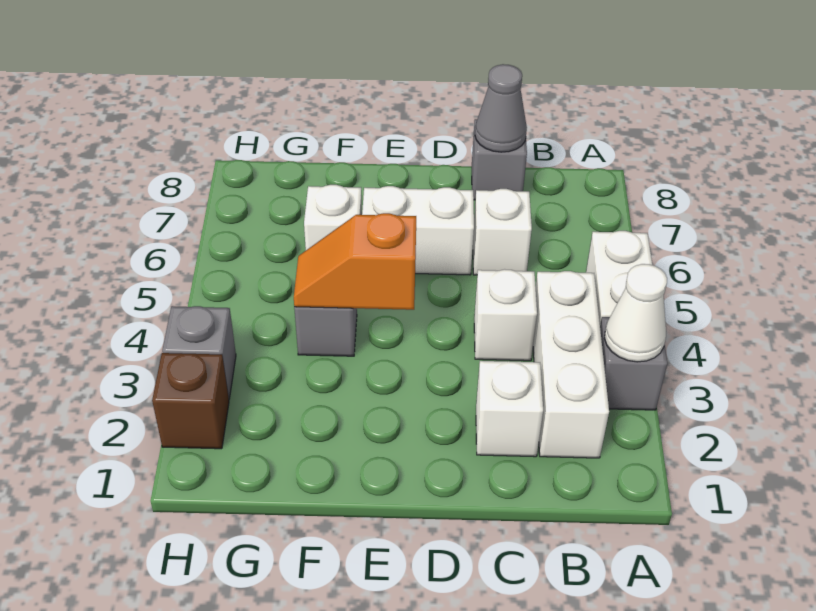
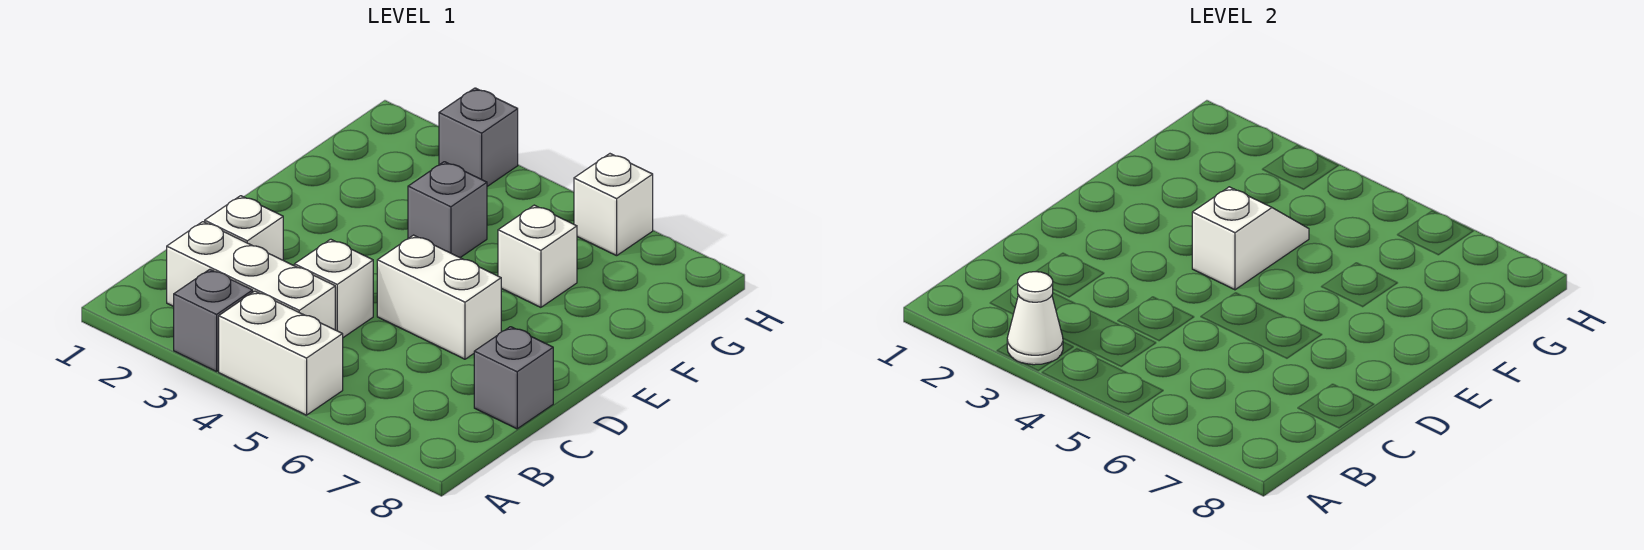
white 1x1 brick [473,189,532,275] -> white 1x1 brick moved to [574,154,653,256]
grey 1x1 cone [475,64,527,152] -> none
white 1x2 brick [362,186,474,275] -> white 1x2 brick turned to [377,235,501,359]
orange 1x2 slope [294,213,416,310] -> white 1x2 slope [1192,187,1309,290]
brown 1x1 brick [152,353,229,449] -> none

